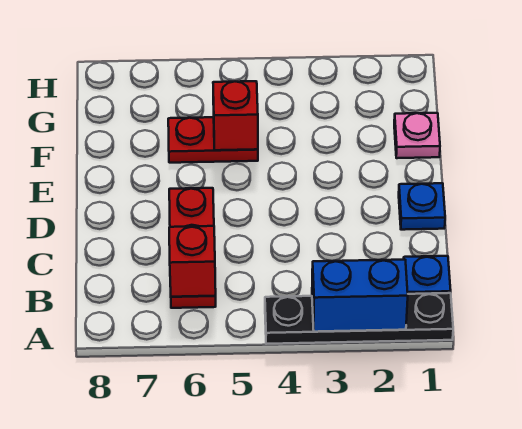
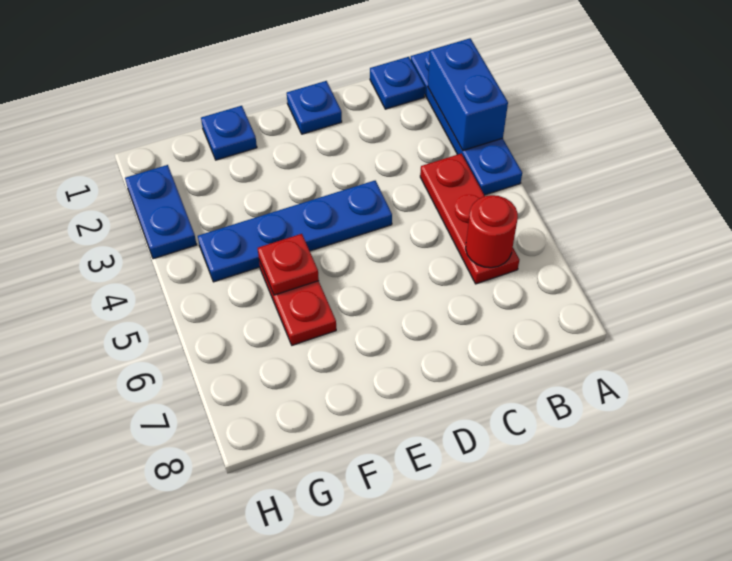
black 1x4 plate [265,293,453,344] -> blue 1x4 plate [411,51,522,195]
red 1x3 plate [169,188,216,308] -> red 1x3 plate turned to [420,153,519,284]
red 1x1 brick [169,226,216,297] -> red 1x1 round brick [466,195,518,268]
none -> blue 1x4 plate [198,181,392,282]
pink 1x1 plate [394,113,440,158] -> blue 1x1 plate [201,106,257,160]
red 1x1 brick [213,81,258,150] -> red 1x1 plate [258,234,319,295]
none -> blue 1x2 plate [125,165,197,259]

